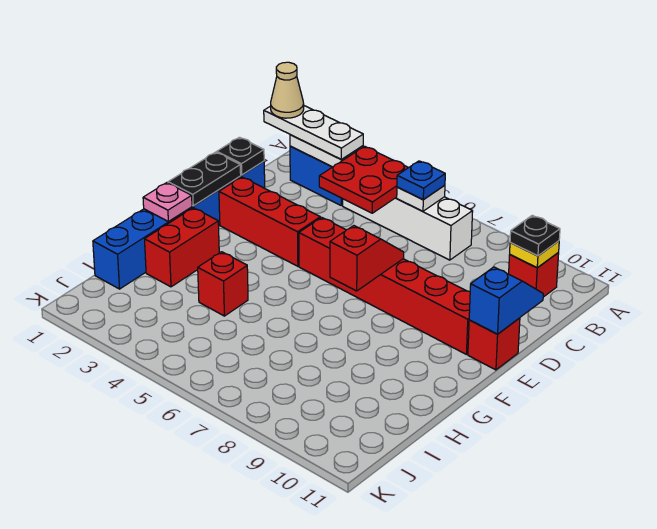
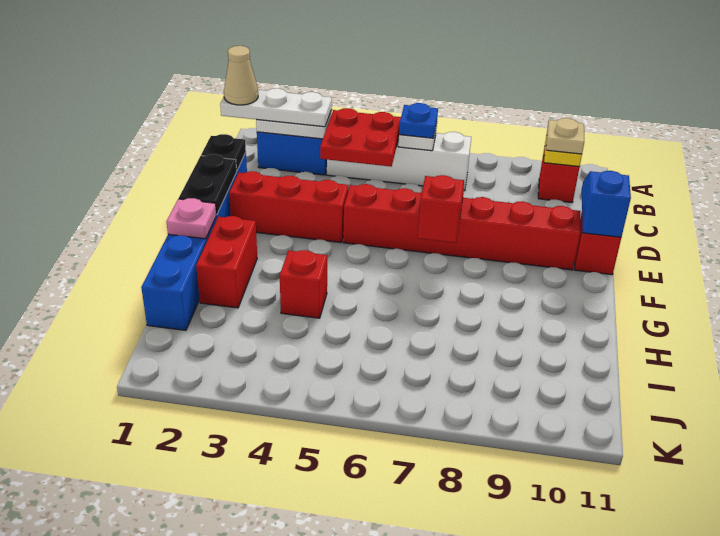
black 1x1 plate [510,215,560,256] -> tan 1x1 plate [546,118,584,154]

